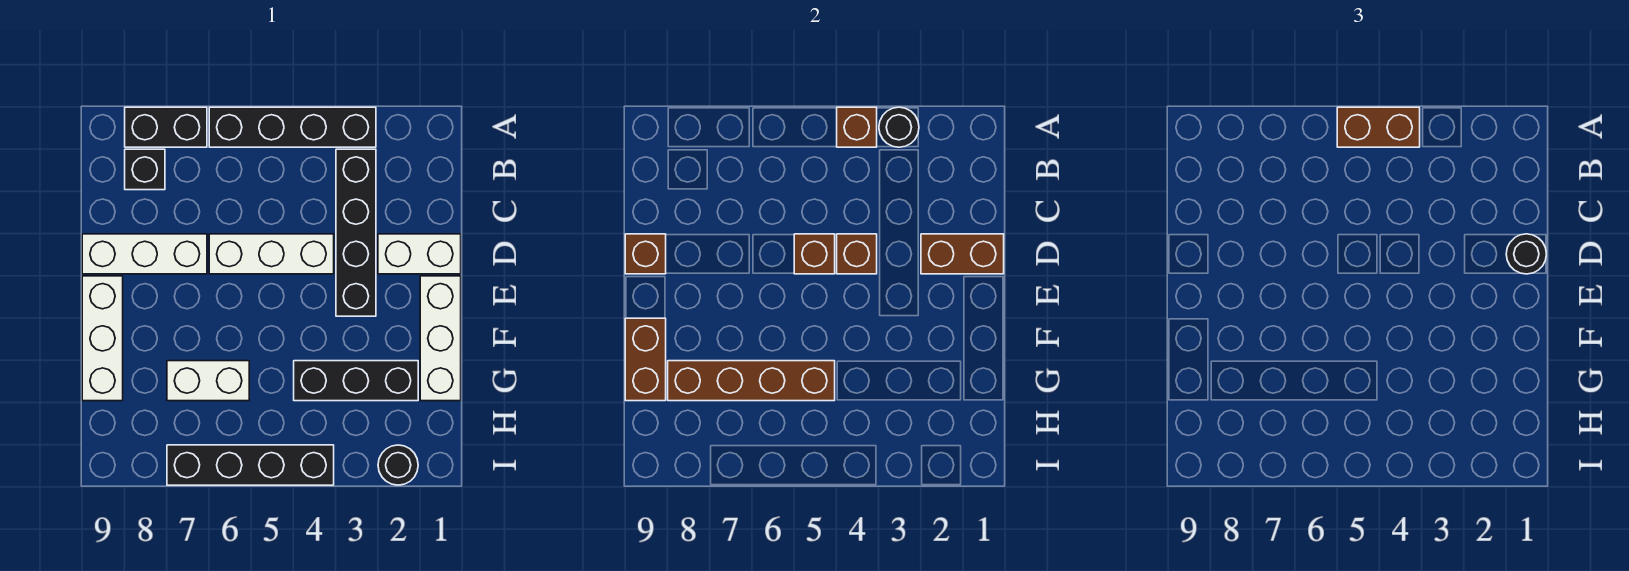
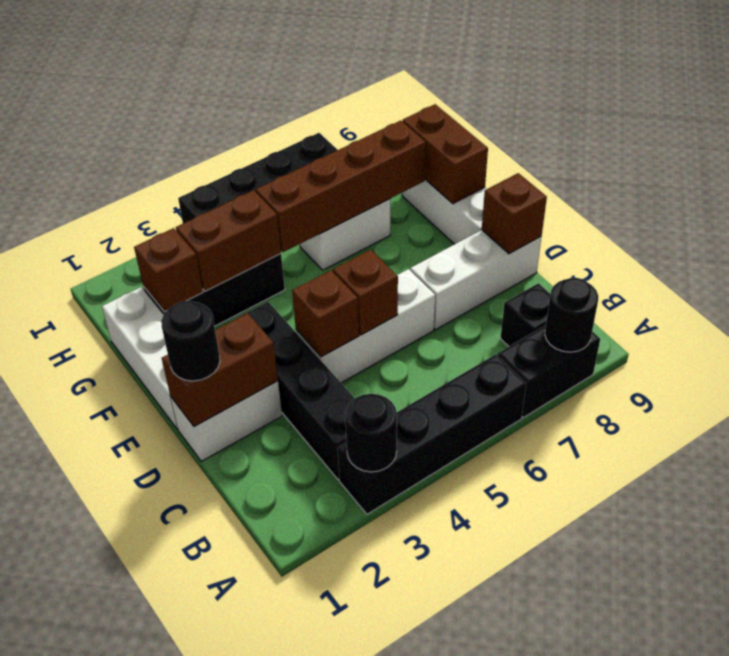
brown 1x1 brick [837,107,877,147] -> brown 1x1 brick moved to [134,228,203,312]
brown 1x2 brick [1337,107,1420,147] -> brown 1x2 brick moved to [176,190,281,291]
black 1x1 round brick [378,445,418,485] -> black 1x1 round brick moved to [545,278,598,352]

